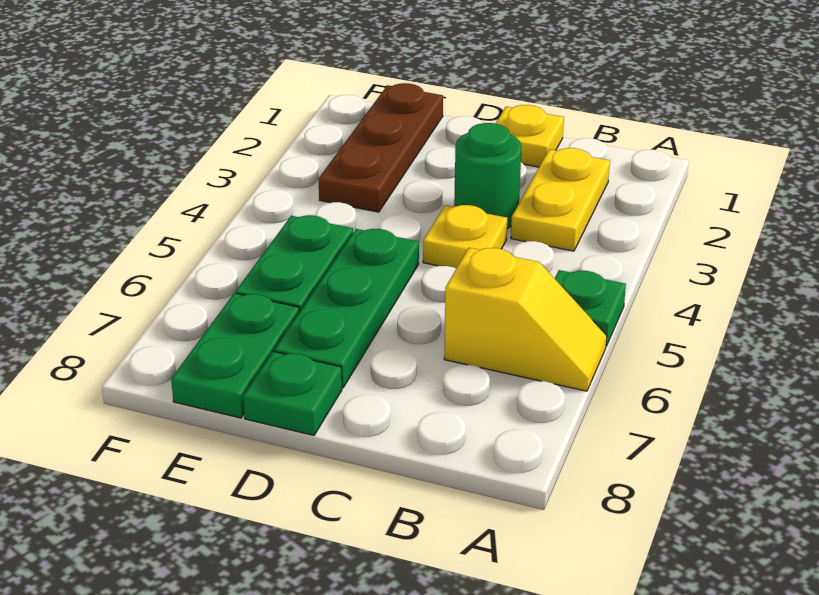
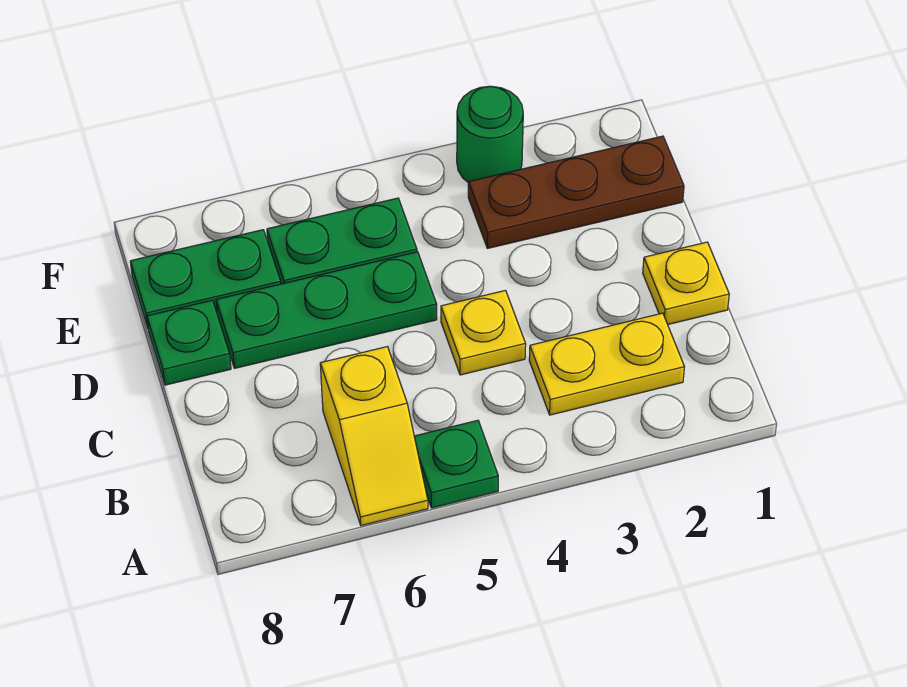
green 1x1 round brick [454,123,521,229] -> green 1x1 round brick moved to [457,86,523,182]

